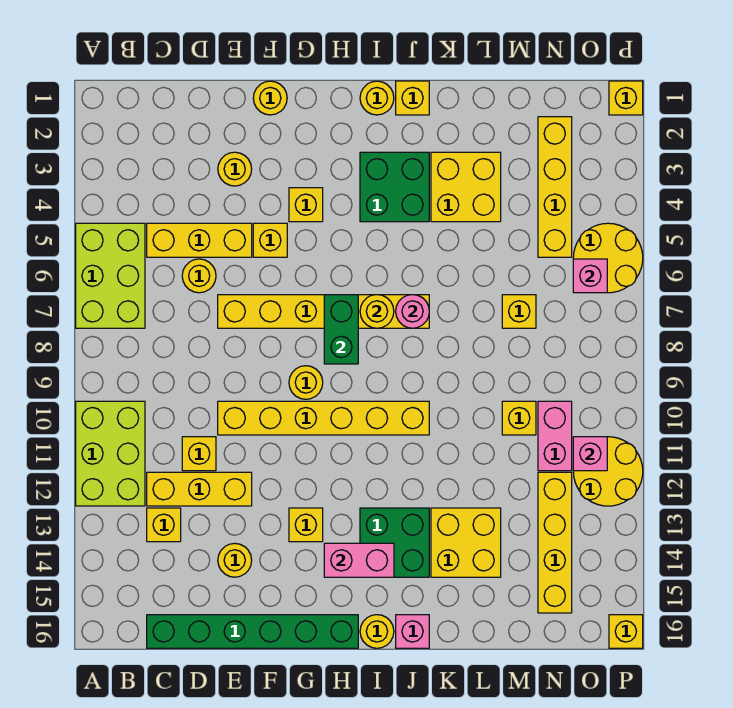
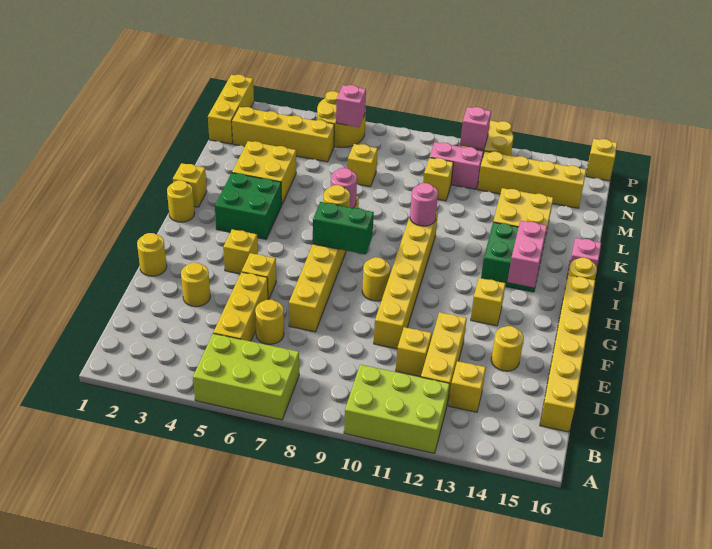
green 1x6 brick [147,615,358,648] -> yellow 1x6 brick [540,275,595,432]
none -> pink 1x1 round brick [410,183,438,226]
yellow 1x1 brick [609,81,643,115] -> yellow 1x3 brick [208,75,254,144]

